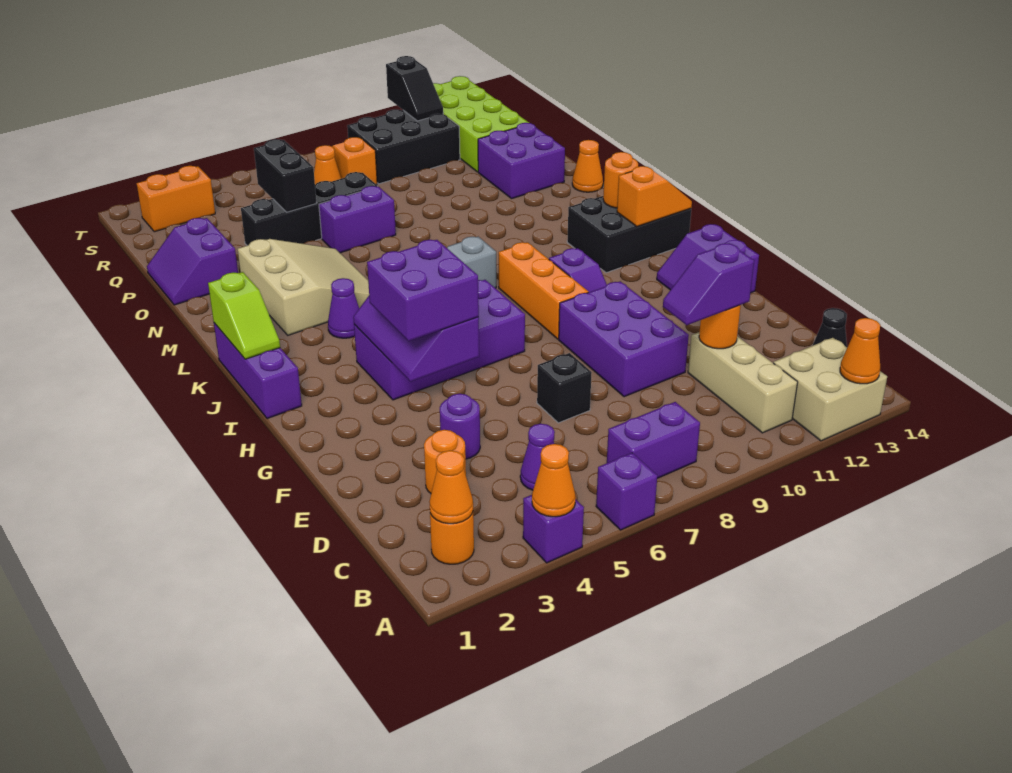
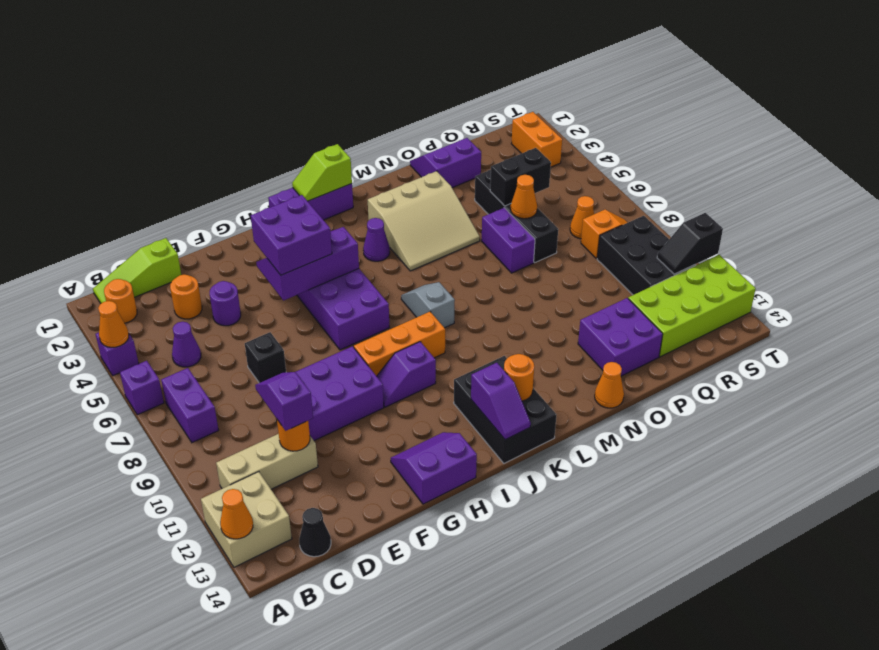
none -> lime 1x3 slope [93,238,181,303]
orange 1x1 cone [429,451,473,524] -> orange 1x1 cone moved to [511,175,537,219]
orange 1x2 slope [617,166,692,226] -> purple 1x2 slope [471,363,531,440]

